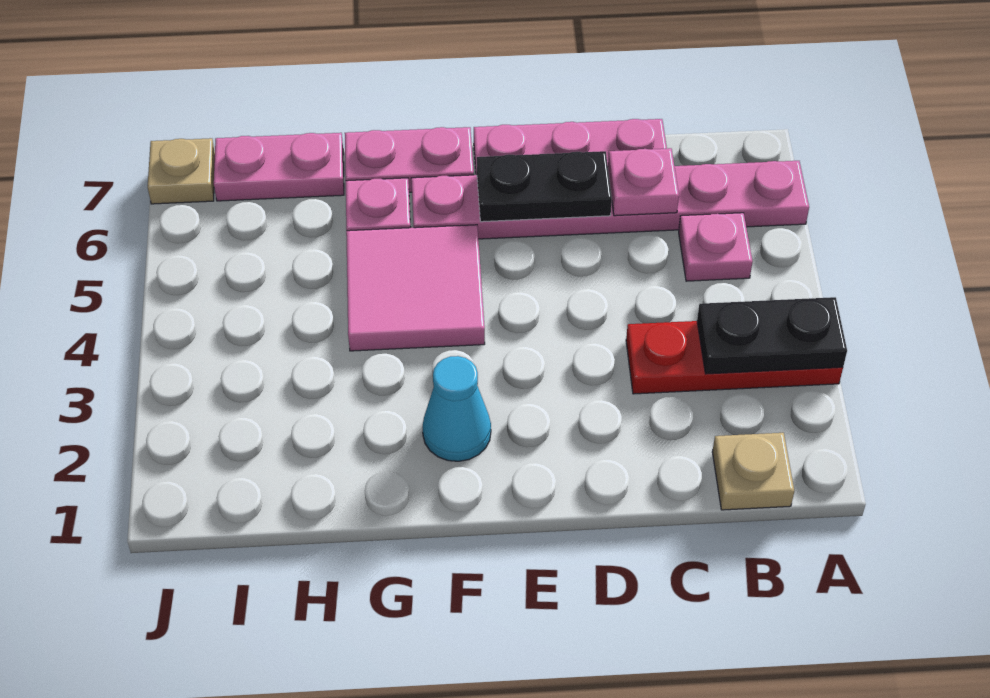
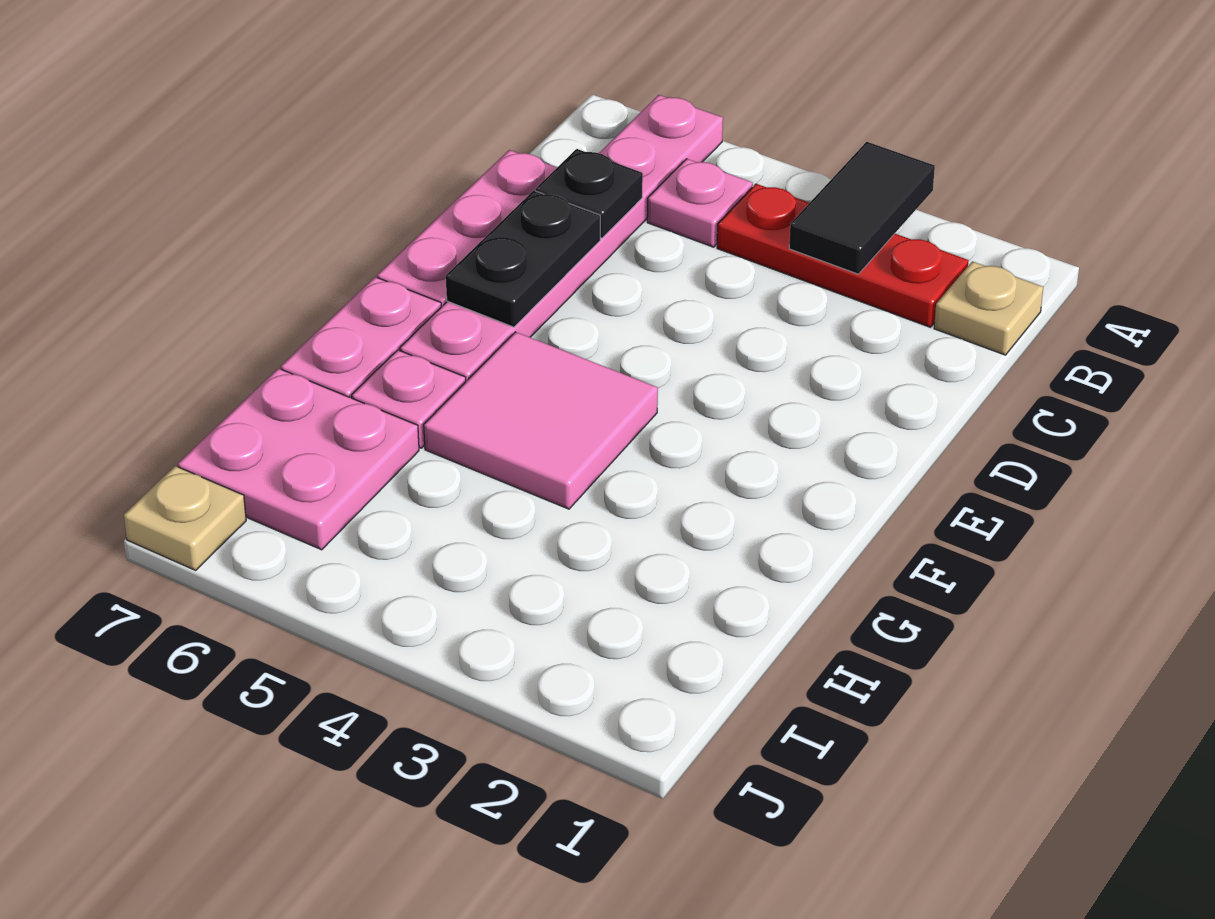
red 1x3 plate [626,321,843,394] -> red 1x3 plate turned to [717,184,969,327]
black 1x2 plate [697,297,847,374] -> black 1x2 tile [789,142,935,274]
pink 1x1 plate [608,148,679,216] -> black 1x1 plate [536,149,643,238]
cyan 1x1 cone [422,356,491,461] -> none
pink 1x2 plate [214,133,344,201] -> pink 2x2 plate [178,368,419,550]

